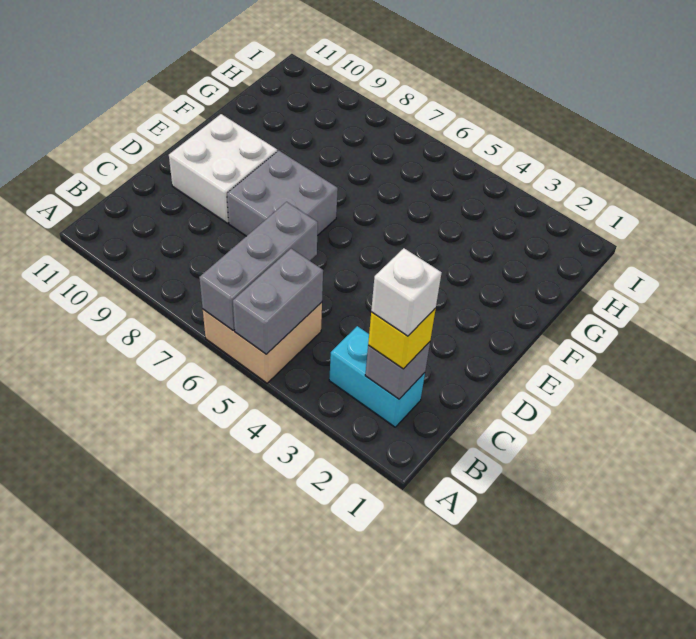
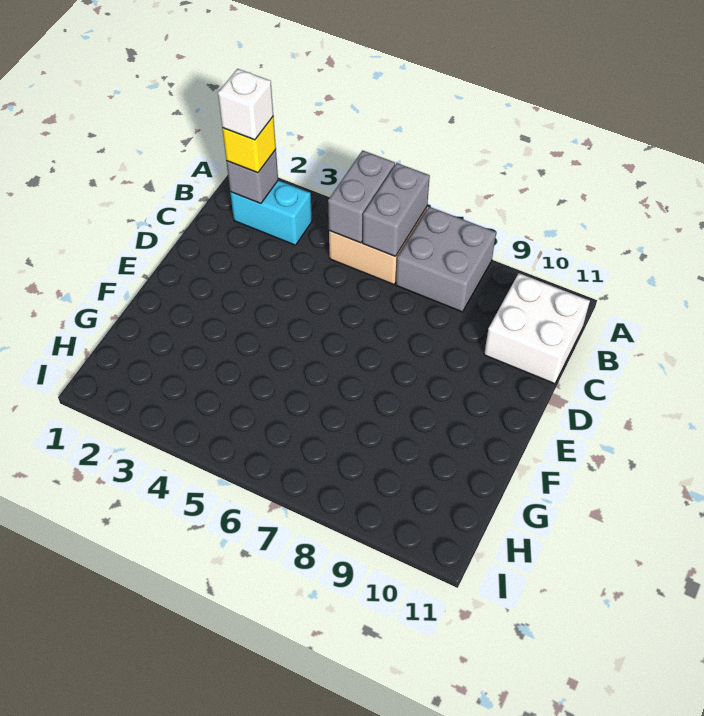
grey 1x3 brick [199,202,318,330] -> grey 1x2 brick [363,163,430,256]
grey 2x2 brick [227,151,338,236] -> grey 2x2 brick moved to [396,207,496,312]
white 2x2 brick [169,114,277,223] -> white 2x2 brick moved to [484,273,590,384]

